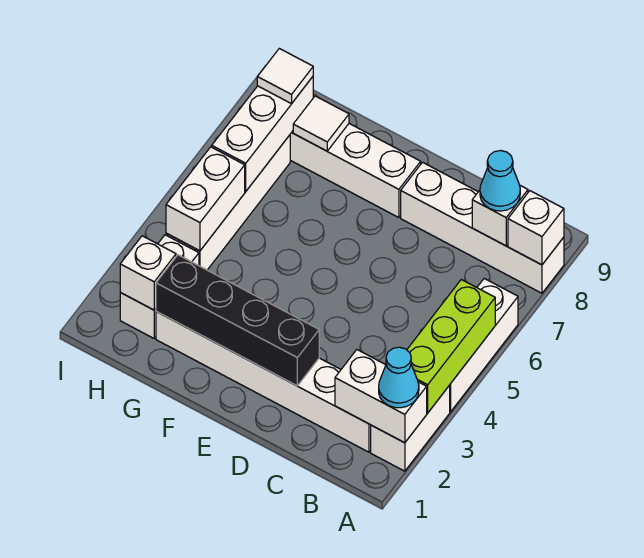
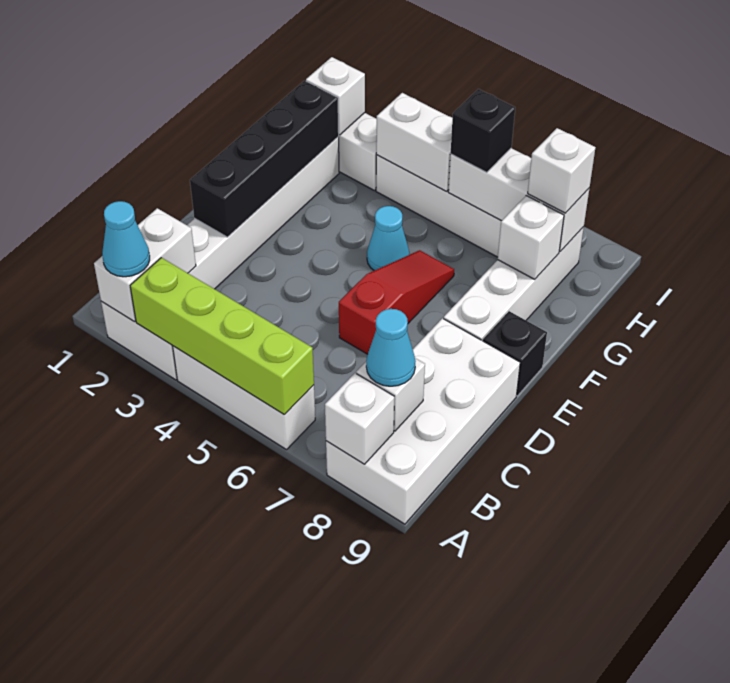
lime 1x3 brick [407,280,495,413] -> lime 1x4 brick [130,258,314,415]
white 1x4 brick [401,162,564,293] -> white 2x4 brick [326,318,520,524]
none -> red 1x3 slope [339,250,454,354]
none -> black 1x1 brick [483,311,547,396]
none -> cyan 1x1 cone [367,206,409,271]
white 1x1 tile [293,96,349,151] -> white 1x1 brick [498,196,564,279]
none -> black 1x1 brick [451,89,515,172]
white 1x1 tile [257,48,313,104] -> white 1x1 brick [528,128,596,213]

